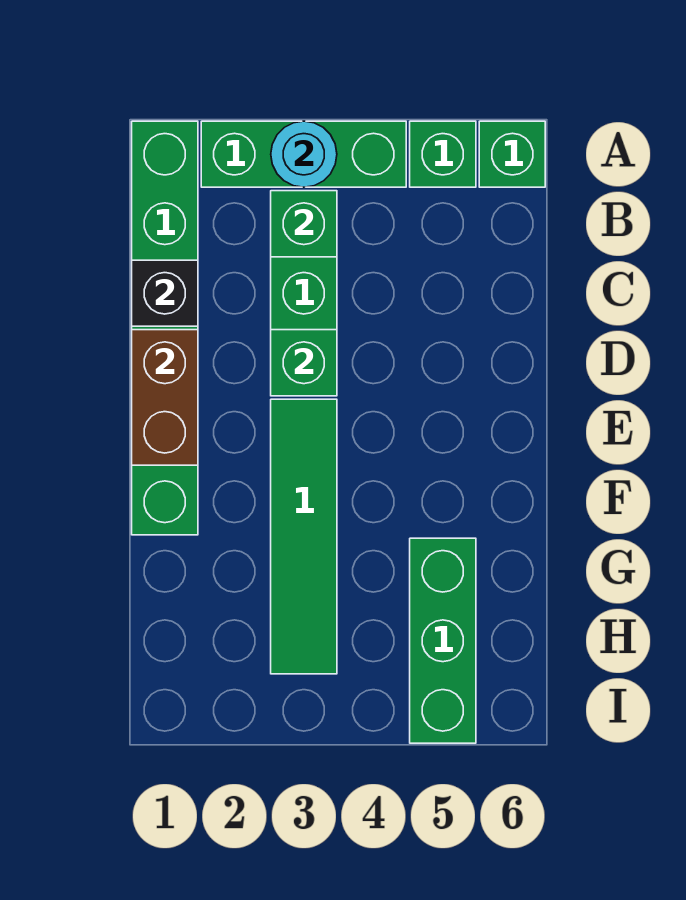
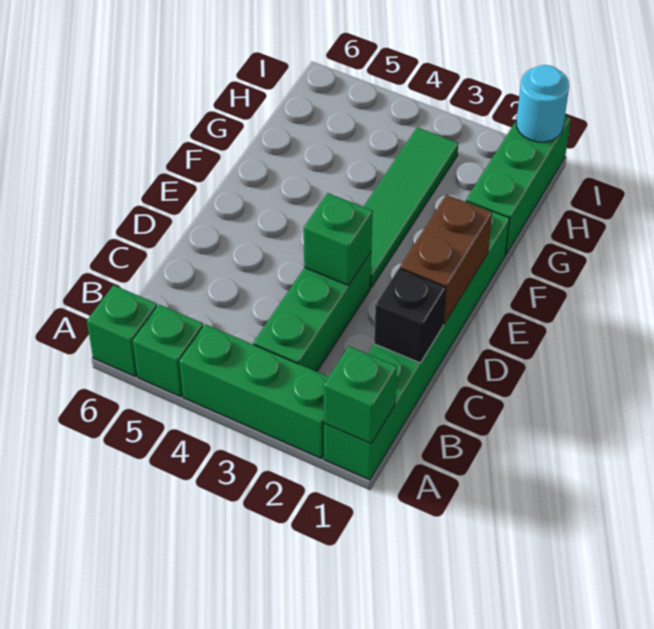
cyan 1x1 round brick [271,121,337,187] -> cyan 1x1 round brick moved to [516,65,569,142]
green 1x1 brick [271,191,337,257] -> green 1x1 brick moved to [324,346,397,444]
green 1x3 brick [410,538,476,743] -> green 1x3 brick moved to [466,116,571,255]

